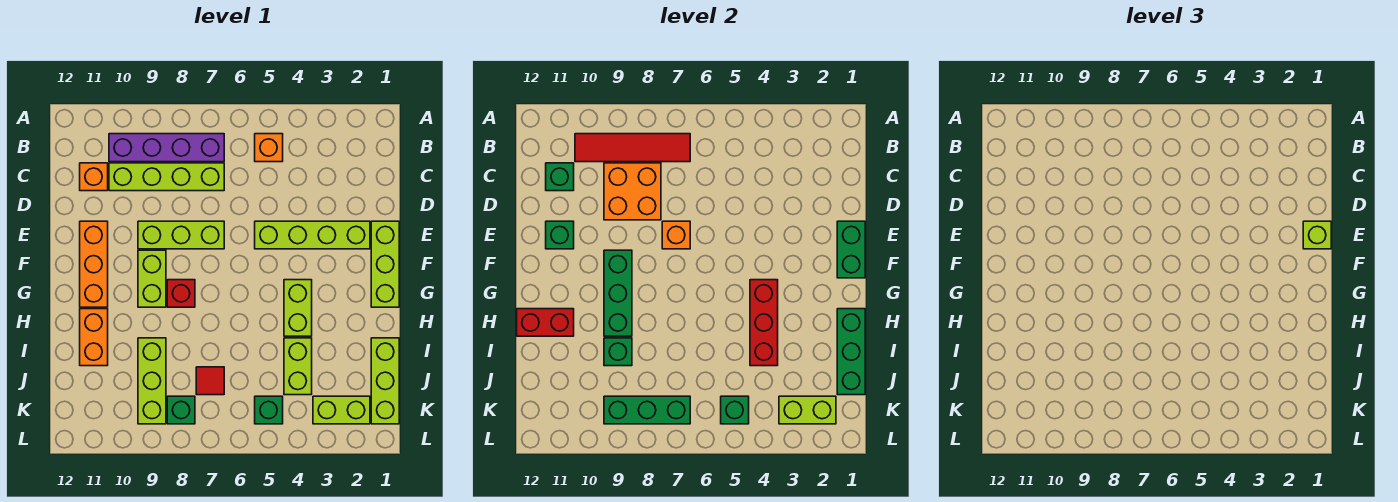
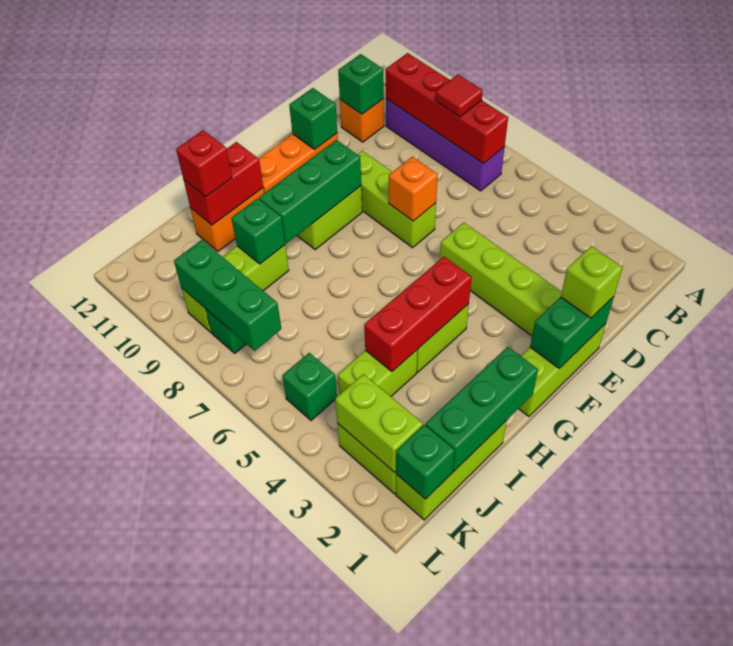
orange 1x1 brick [255,134,283,162] -> none
red 1x4 tile [575,134,690,162] -> red 1x4 brick [386,53,508,164]
lime 1x4 brick [109,163,224,191] -> none
orange 2x2 brick [604,163,661,220] -> none
red 1x1 brick [167,280,195,307] -> red 1x1 brick moved to [176,130,232,197]
red 1x2 brick [517,309,574,336] -> red 1x2 brick turned to [184,142,263,225]
red 1x1 tile [196,367,224,395] -> red 1x1 tile moved to [435,75,483,117]
green 1x1 brick [721,396,749,424] -> green 1x1 brick moved to [396,425,455,499]

